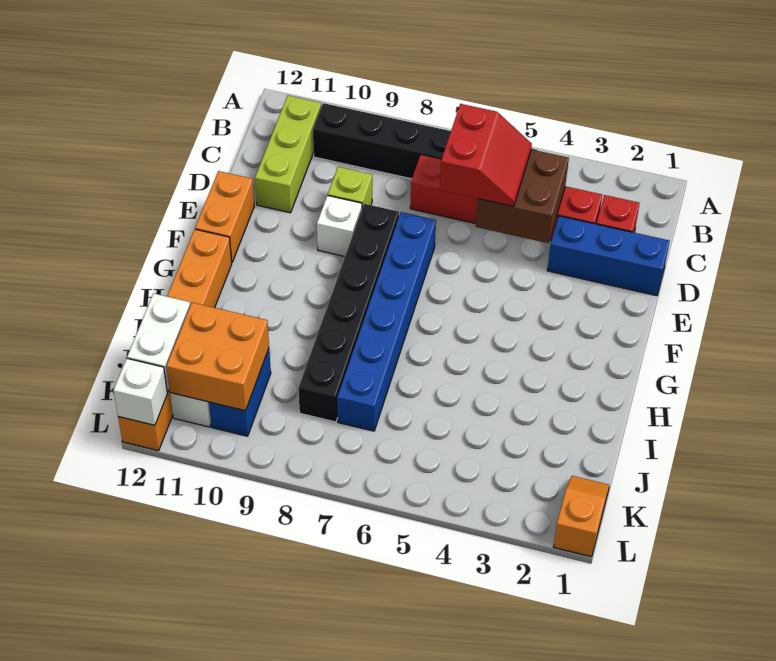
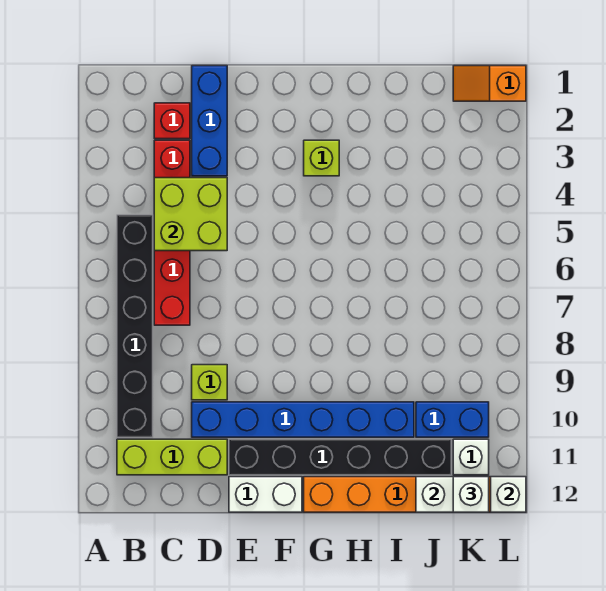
brown 2x2 brick [476,149,569,243] -> lime 2x2 brick [154,178,227,251]
red 2x2 slope [440,104,532,206] -> none
blue 1x6 brick [337,212,436,431] -> blue 1x6 brick moved to [192,402,414,437]
black 1x6 brick [298,204,399,422] -> black 1x6 brick moved to [229,439,451,475]
white 1x1 brick [317,195,362,256] -> white 1x1 brick moved to [453,477,489,512]
orange 1x2 brick [195,171,254,262] -> white 1x2 brick [229,477,302,512]
none -> lime 1x1 brick [304,140,339,176]
orange 2x2 brick [166,302,269,411] -> none

